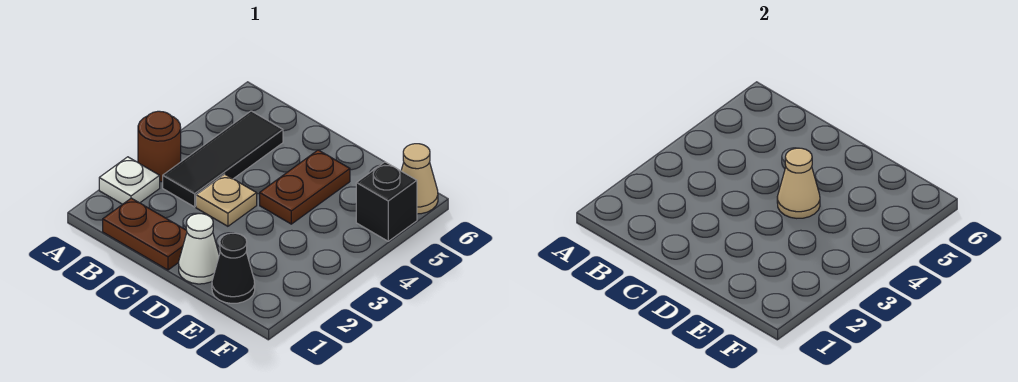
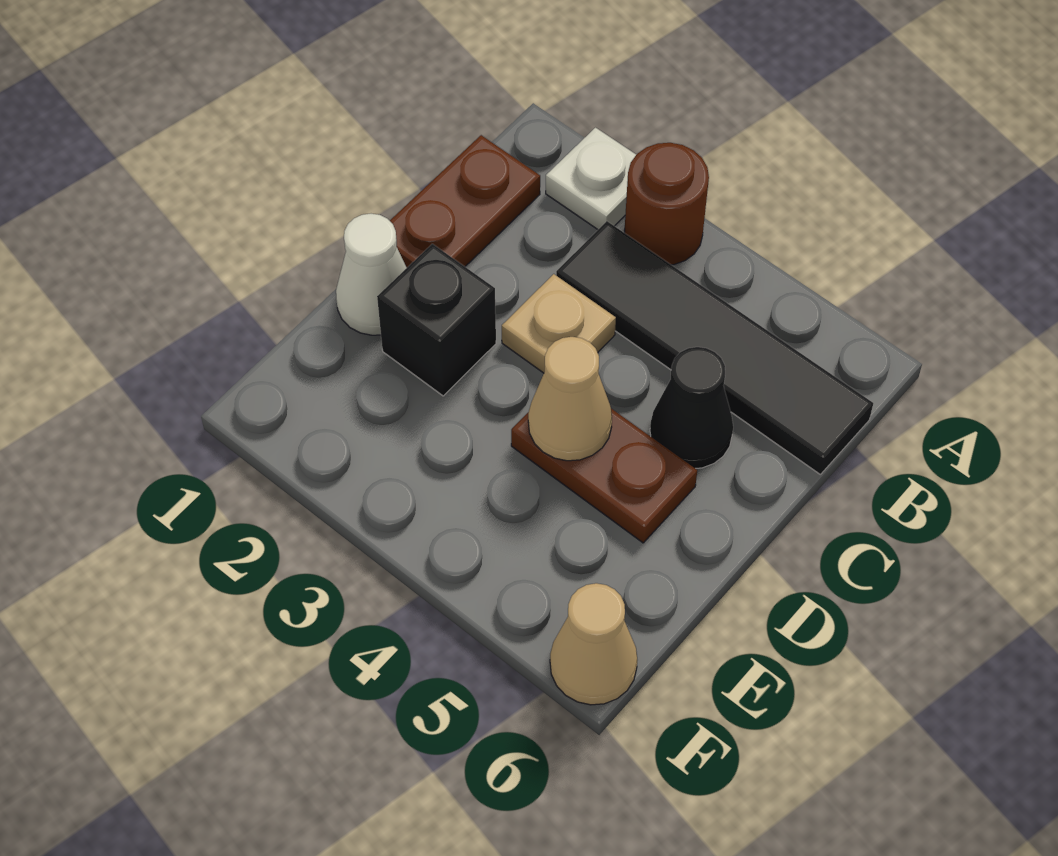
black 1x3 tile [163,111,283,207] -> black 1x4 tile [556,221,873,475]
black 1x1 cone [212,233,255,303] -> black 1x1 cone moved to [650,347,733,468]
black 1x1 brick [356,162,417,241] -> black 1x1 brick moved to [377,244,496,396]

